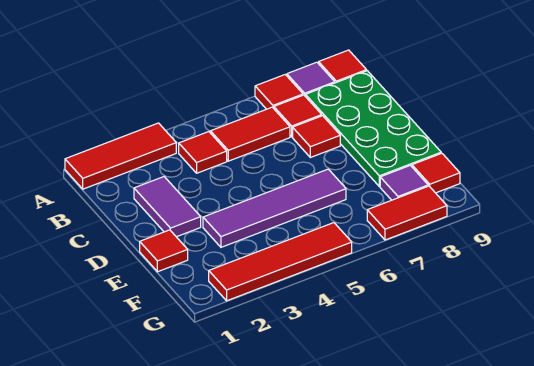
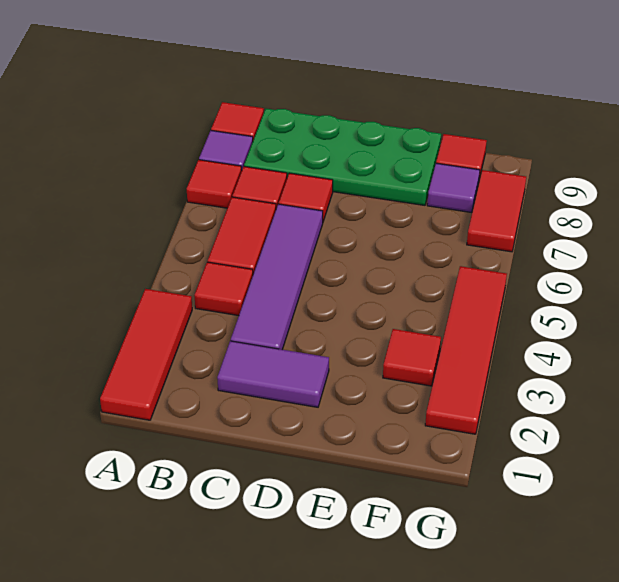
red 1x1 tile [140,230,188,272] -> red 1x1 tile moved to [383,329,441,386]
purple 1x4 tile [203,169,346,247] -> purple 1x4 tile moved to [231,204,323,349]

